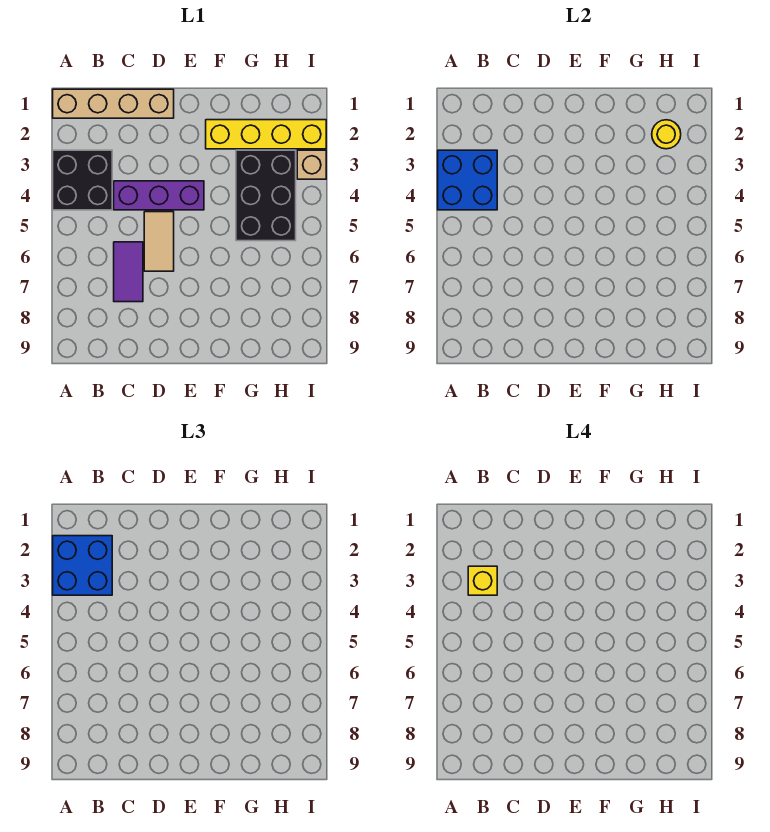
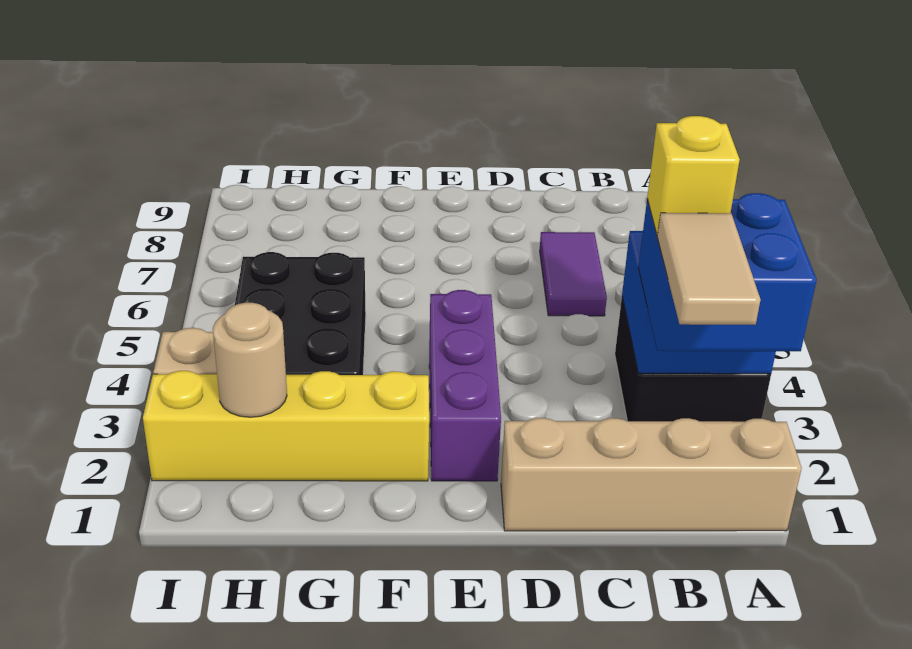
purple 1x3 brick [114,181,204,210] -> purple 1x3 brick turned to [429,290,501,481]
tan 1x2 tile [144,212,174,271] -> tan 1x2 tile moved to [657,213,761,325]
yellow 1x1 round brick [652,120,681,149] -> tan 1x1 round brick [213,303,287,417]

